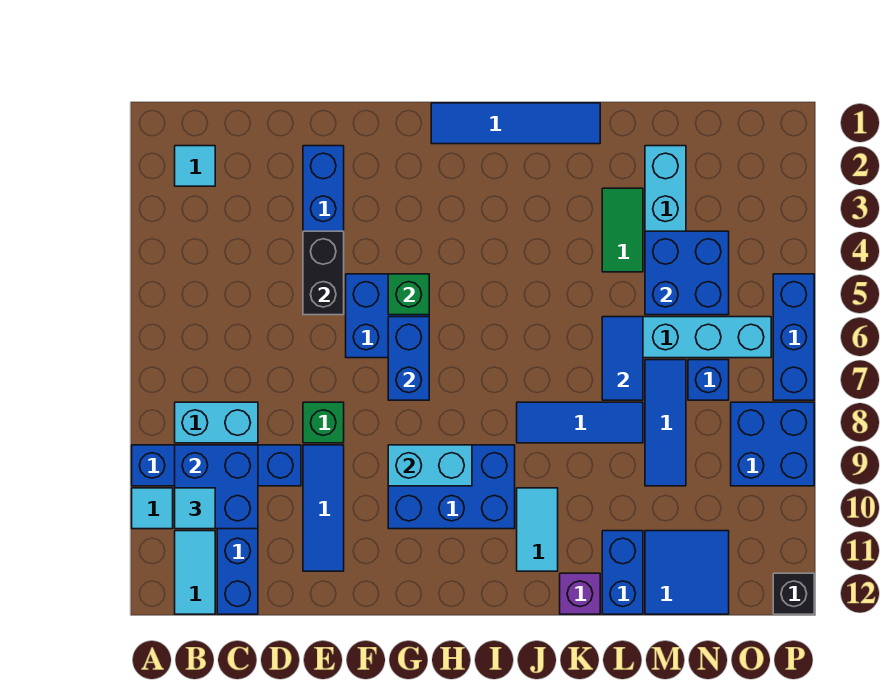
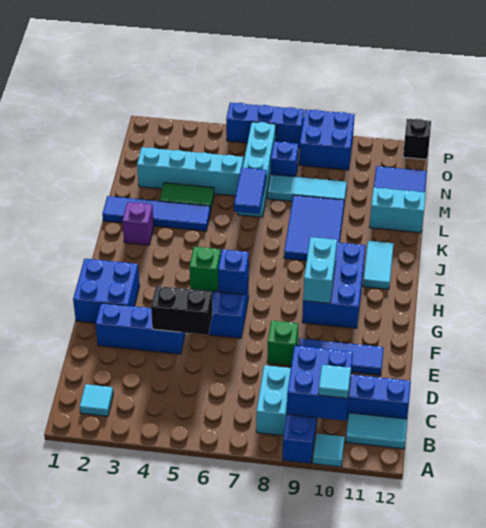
blue 1x2 brick [388,317,429,400] -> blue 1x1 brick [218,249,249,295]
blue 1x4 tile [431,103,600,144] -> blue 1x4 tile turned to [102,196,210,231]
blue 1x3 tile [517,402,643,443] -> blue 2x3 tile [284,195,344,261]
cyan 1x2 tile [517,488,558,571] -> cyan 1x2 tile turned to [363,241,393,289]
purple 1x1 brick [560,573,600,614] -> purple 1x1 brick moved to [122,202,154,245]
blue 1x2 tile [602,317,643,400] -> blue 1x2 tile turned to [234,167,266,214]
blue 1x2 brick [602,531,643,614] -> cyan 1x2 brick [370,188,426,233]
blue 2x2 brick [645,231,729,315] -> blue 2x2 brick moved to [73,259,140,323]
blue 1x3 tile [645,360,686,486] -> cyan 1x3 tile [267,174,347,203]

